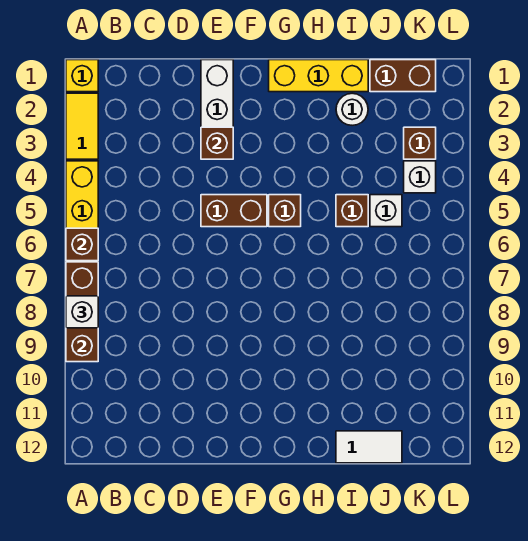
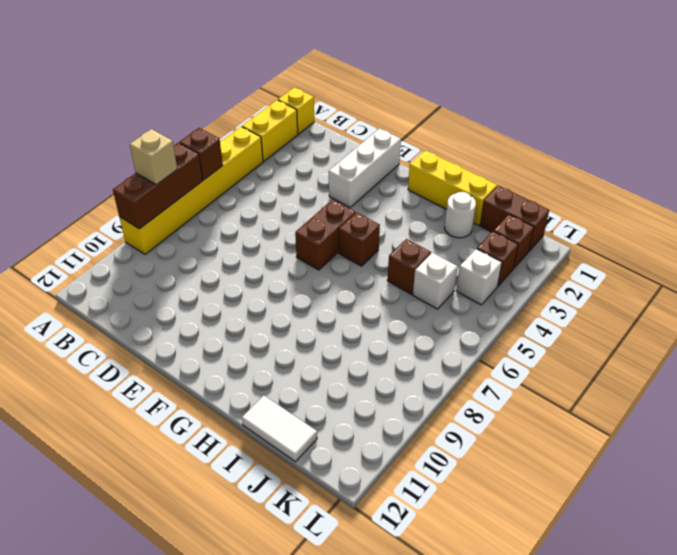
yellow 1x2 tile [66,93,98,159] -> yellow 1x2 brick [242,100,298,161]
white 1x1 brick [66,296,98,328] -> tan 1x1 brick [130,129,177,185]
brown 1x1 brick [201,127,233,159] -> brown 1x1 brick moved to [494,215,534,268]
brown 1x2 brick [201,195,267,227] -> brown 1x2 brick turned to [295,200,355,270]

